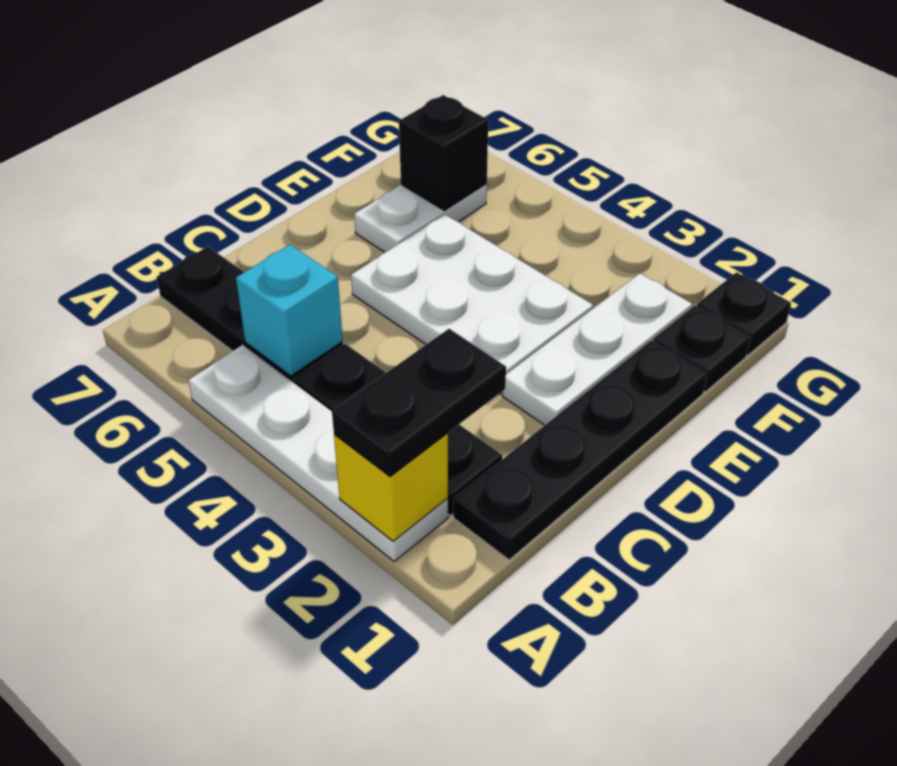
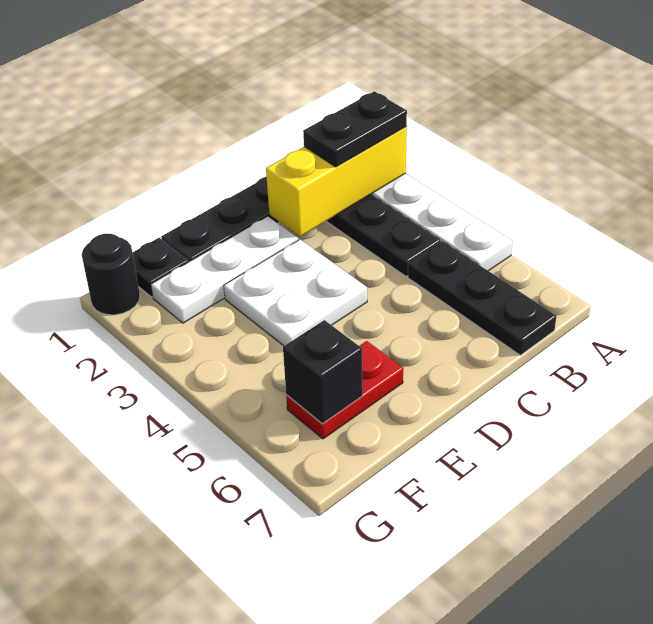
yellow 1x1 brick [334,433,448,541] -> yellow 1x3 brick [266,127,407,236]
cyan 1x1 brick [236,245,343,376] -> none
white 2x3 plate [351,214,593,394] -> white 2x2 plate [224,239,367,346]
white 1x2 plate [354,184,487,252] -> red 1x2 plate [286,341,403,439]
black 1x1 plate [697,272,791,355] -> black 1x1 round brick [82,234,140,315]

